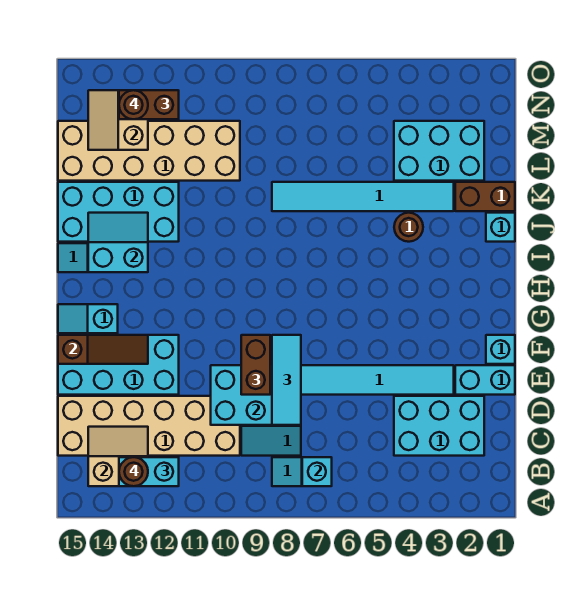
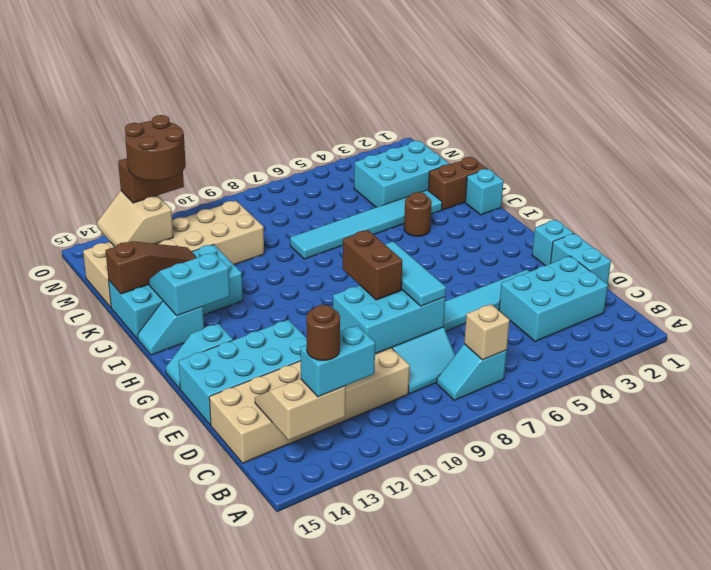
cyan 1x1 brick [302,457,332,486] -> tan 1x1 brick [464,304,510,360]
cyan 1x2 brick [455,365,515,395] -> cyan 1x2 brick turned to [550,233,611,284]
brown 1x3 slope [58,335,148,364] -> brown 1x3 slope moved to [105,241,197,294]
brown 1x1 round brick [119,90,148,119] -> brown 2x2 round brick [125,115,186,181]

